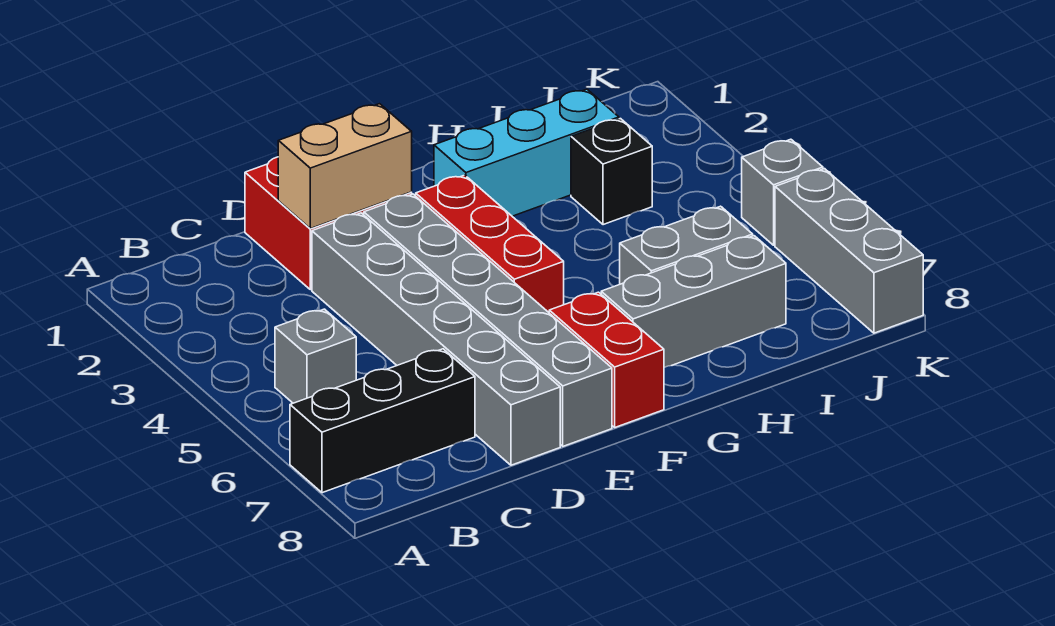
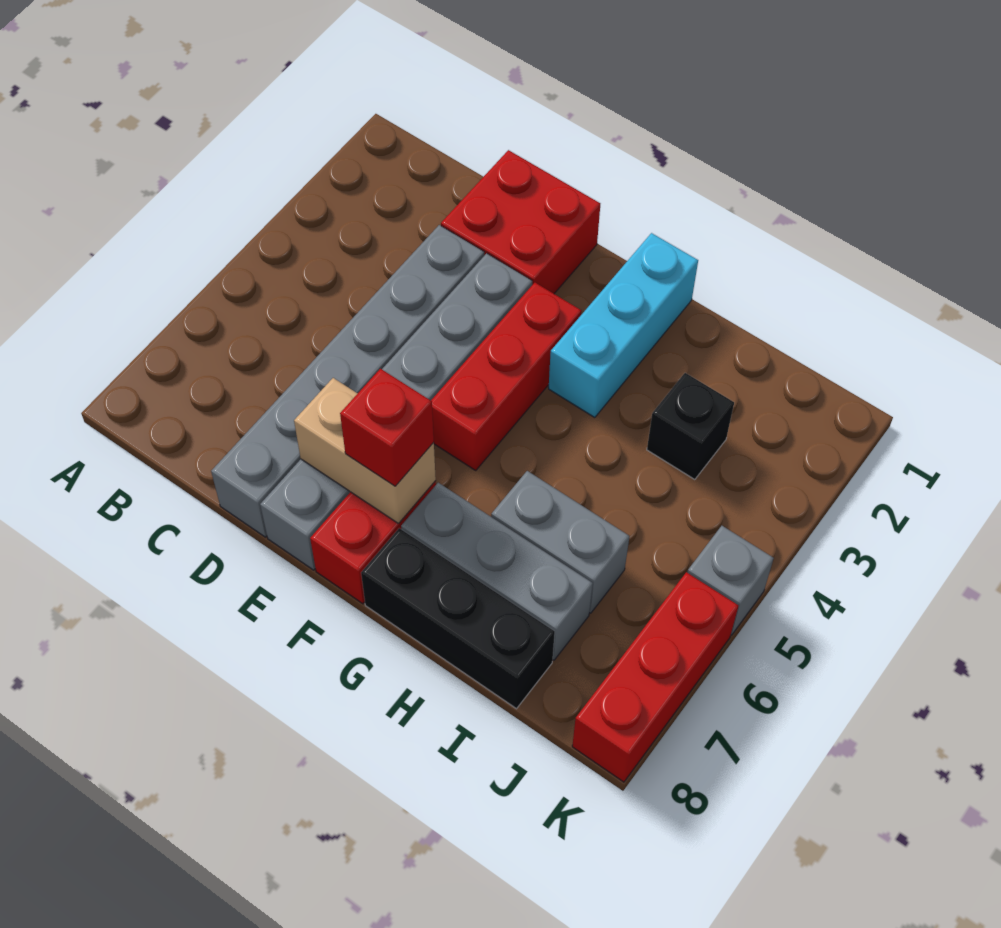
black 1x3 brick [290,349,475,493] -> black 1x3 brick moved to [361,528,555,709]
grey 1x1 brick [275,309,356,403] -> none
tan 1x2 brick [278,104,412,229] -> tan 1x2 brick moved to [294,378,436,524]
none -> red 1x1 brick [340,369,434,486]
cyan 1x3 brick [434,89,619,216] -> cyan 1x3 brick turned to [549,233,698,418]
grey 1x3 brick [775,169,923,333] -> red 1x3 brick [572,572,739,782]

